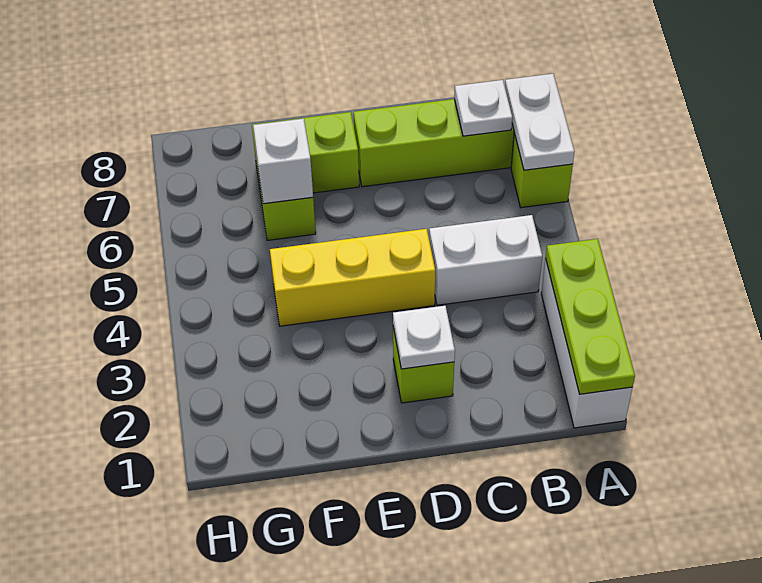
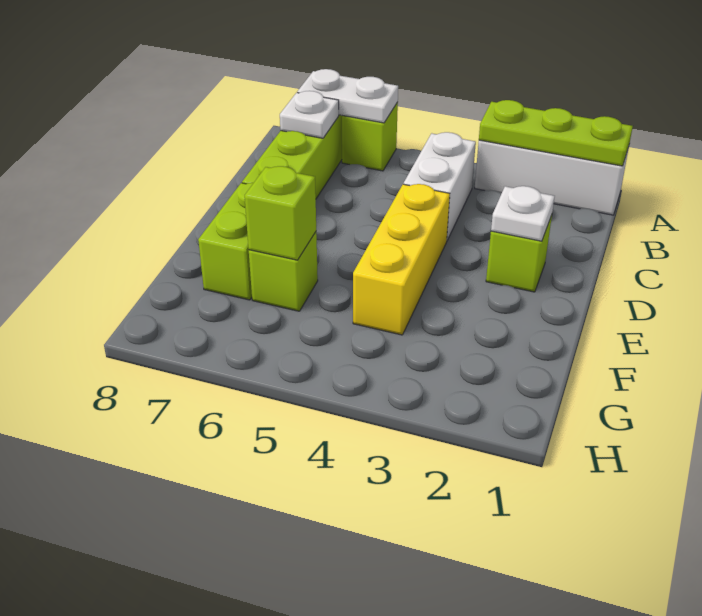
white 1x1 brick [253,119,313,204] -> lime 1x1 brick [245,166,316,260]

